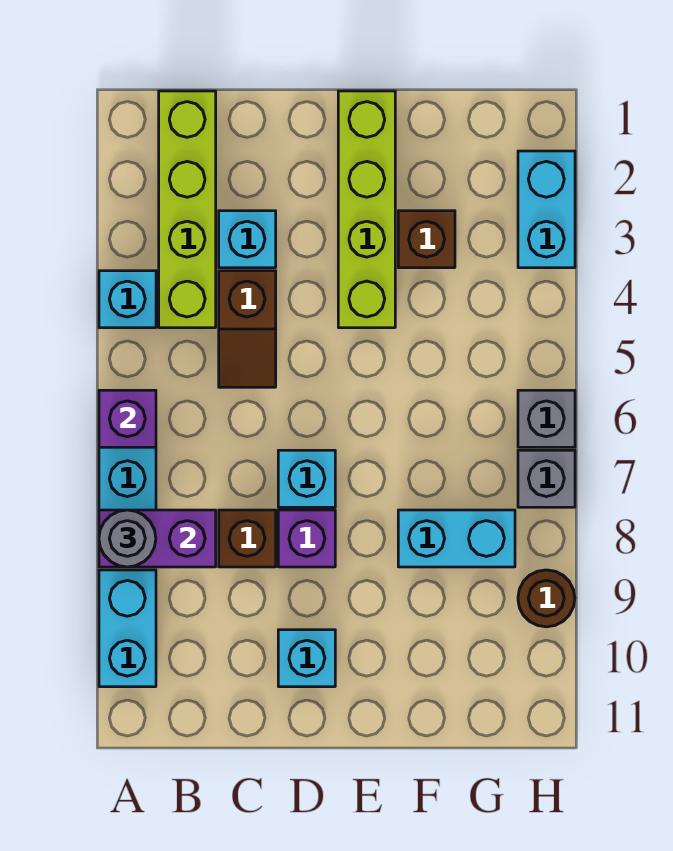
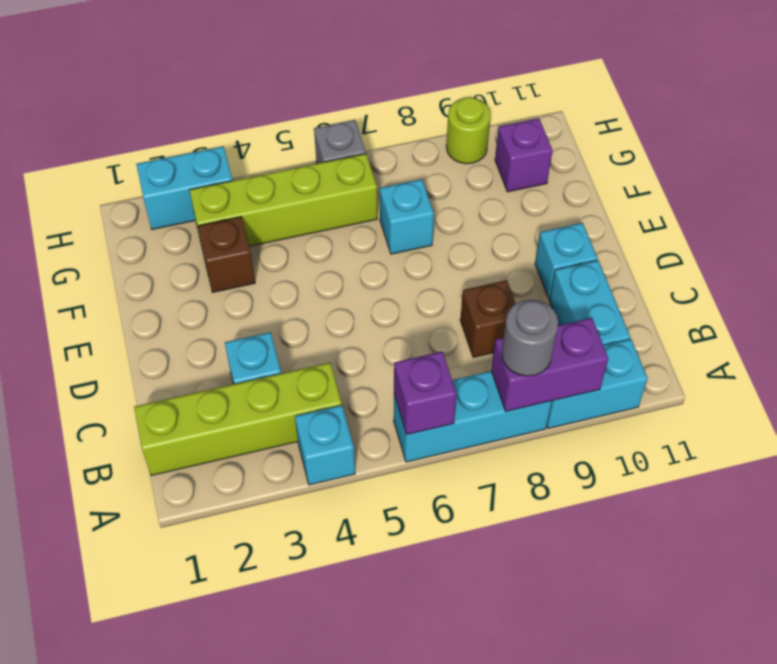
purple 1x2 brick [99,510,216,567] -> purple 1x2 brick turned to [491,318,608,411]
brown 1x2 slope [219,271,276,387] -> none
cyan 1x1 brick [278,450,335,507] -> cyan 1x1 brick moved to [380,179,434,254]
purple 1x1 brick [278,510,335,567] -> purple 1x1 brick moved to [495,118,552,192]
lime 1x4 brick [338,91,395,328] -> lime 1x4 brick moved to [190,154,377,246]
cyan 1x2 brick [398,510,515,567] -> cyan 1x2 brick moved to [549,260,630,345]
grey 1x1 brick [518,450,575,507] -> none
brown 1x1 round brick [518,570,575,627] -> lime 1x1 round brick [446,97,491,164]

